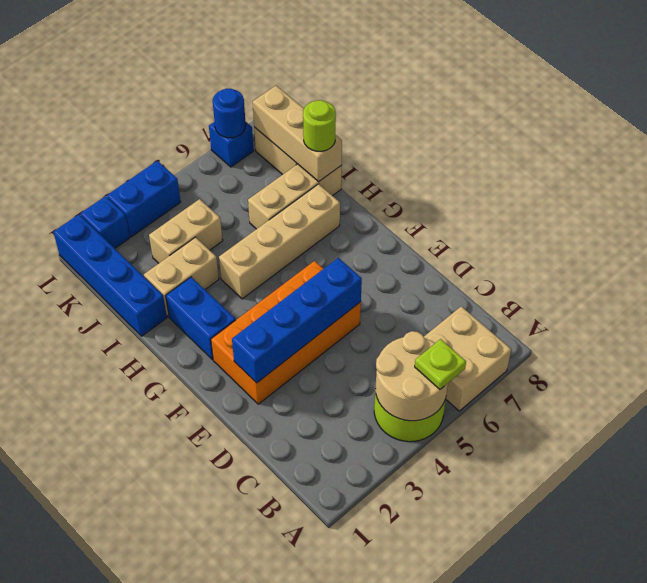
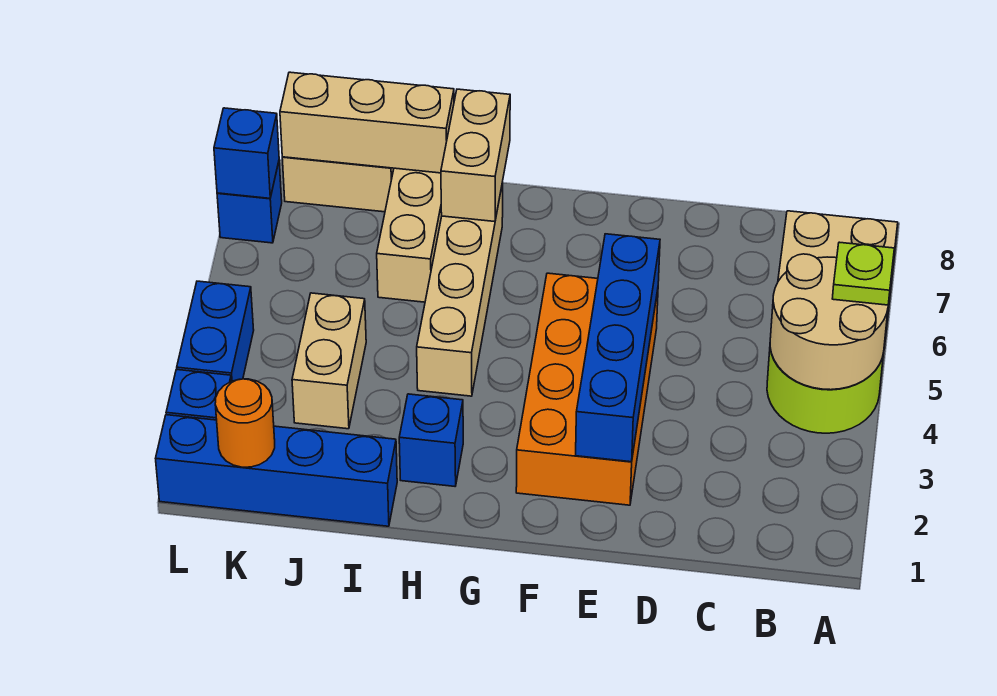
blue 1x2 brick [166,277,235,359] -> blue 1x1 brick [399,394,463,486]
tan 1x2 brick [144,237,219,317] -> tan 1x2 brick moved to [441,89,510,222]
lime 1x1 round brick [303,100,336,151] -> none
none -> orange 1x1 round brick [215,379,275,467]
blue 1x1 round brick [213,89,246,138] -> blue 1x1 brick [214,108,279,198]

